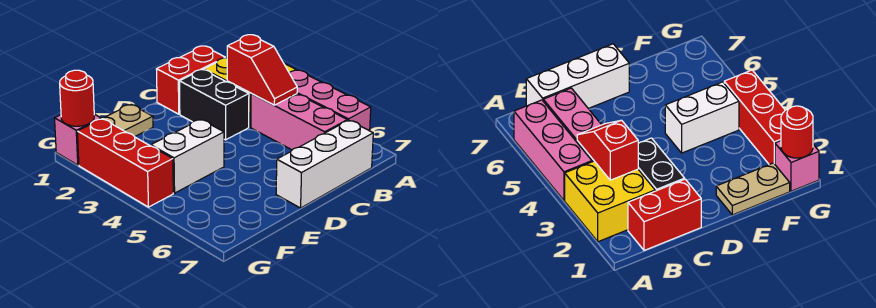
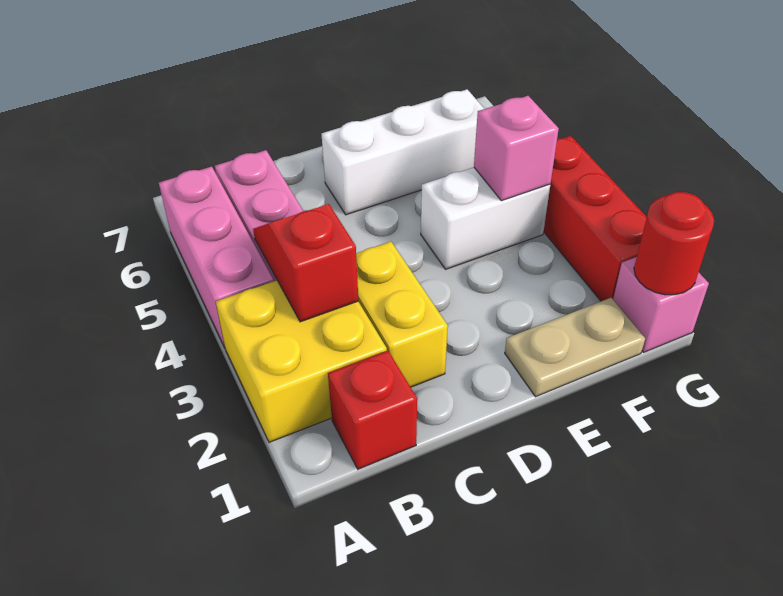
red 1x2 brick [156,46,225,114] -> red 1x1 brick [328,350,417,469]
white 1x3 brick [276,120,373,208] -> white 1x3 brick moved to [321,89,484,215]
black 1x2 brick [179,70,249,140] -> yellow 1x2 brick [356,241,448,387]
none -> pink 1x1 brick [474,96,559,201]

